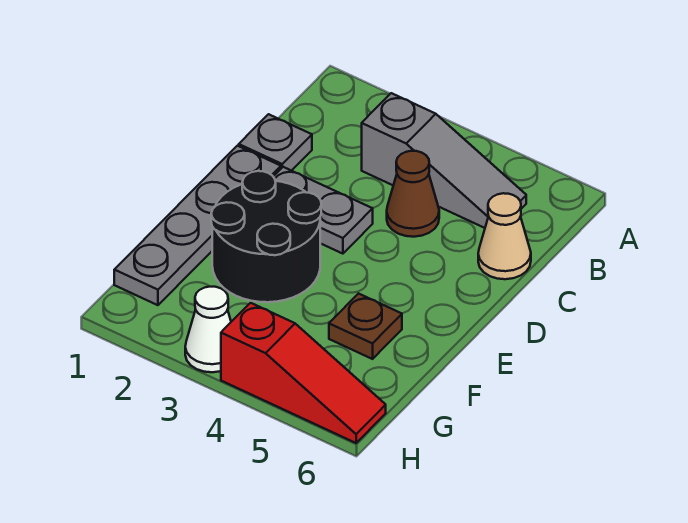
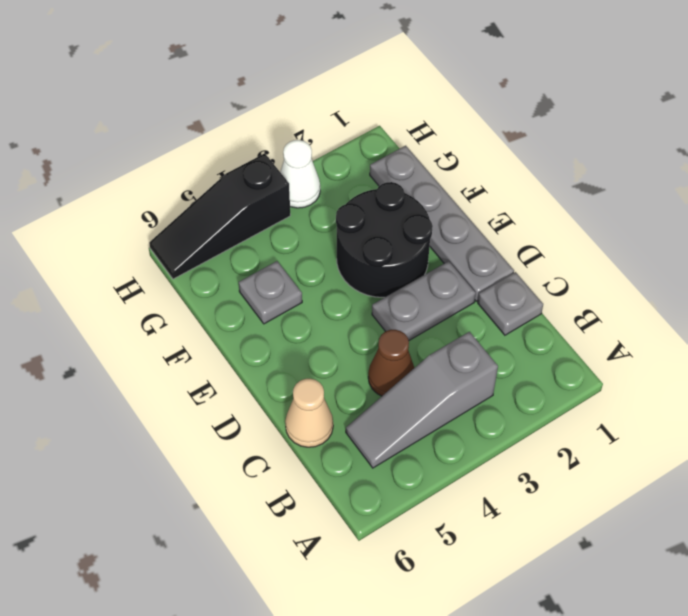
brown 1x1 plate [329,294,402,359] -> grey 1x1 plate [239,261,302,324]
red 1x3 slope [221,303,386,443] -> black 1x3 slope [149,153,290,279]

